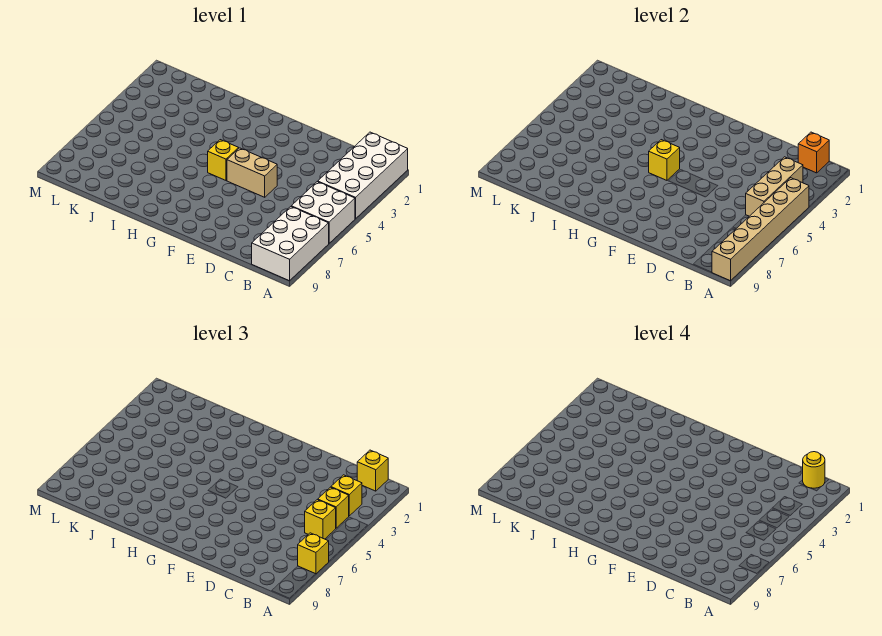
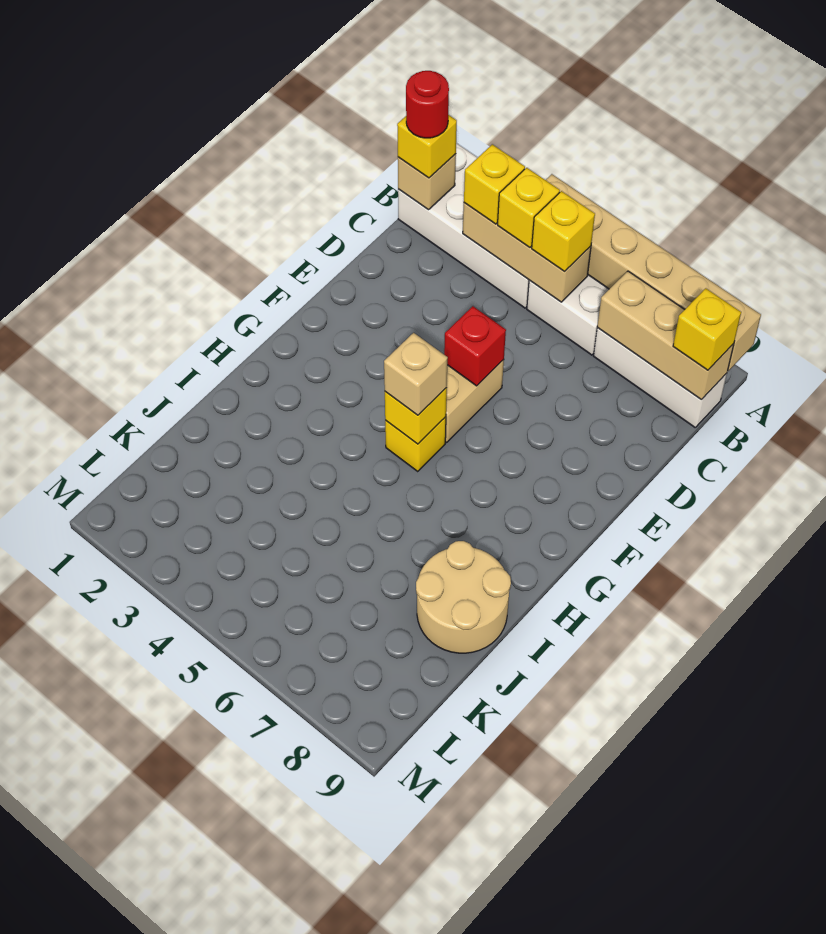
white 2x3 brick [252,207,329,281] -> white 1x3 brick [594,328,727,427]
yellow 1x1 brick [298,533,329,574] -> yellow 1x1 brick moved to [673,288,741,370]
orange 1x1 brick [798,132,829,173] -> tan 1x1 brick [398,154,456,210]
yellow 1x1 round brick [803,452,825,488] -> red 1x1 round brick [406,71,449,138]
none -> tan 1x3 brick [597,271,734,400]
none -> red 1x1 brick [444,306,506,386]
none -> tan 1x1 brick [384,333,448,415]
none -> tan 2x2 round brick [416,541,511,653]

